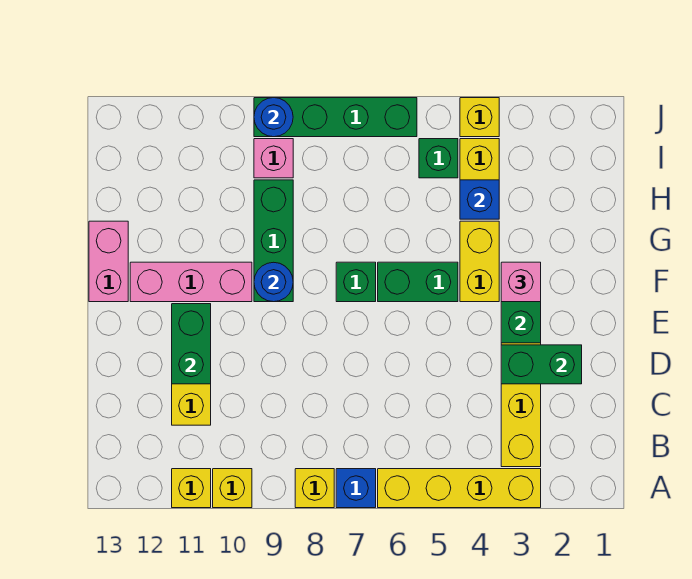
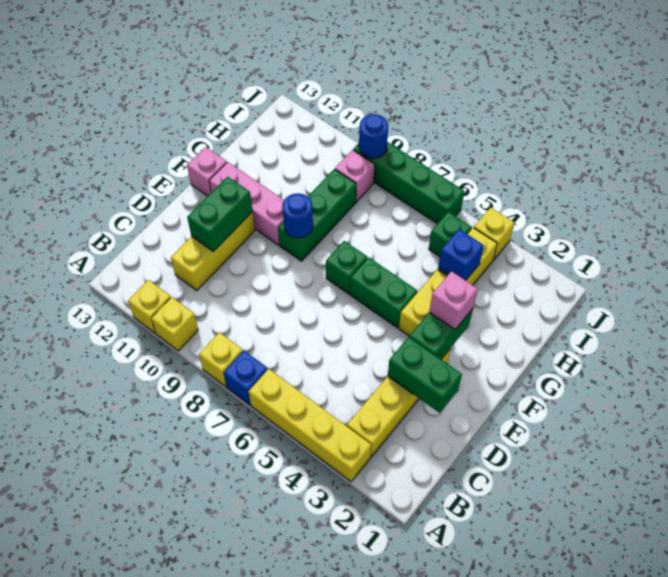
pink 1x2 brick [89,221,128,302] -> pink 1x1 brick [187,147,227,196]

